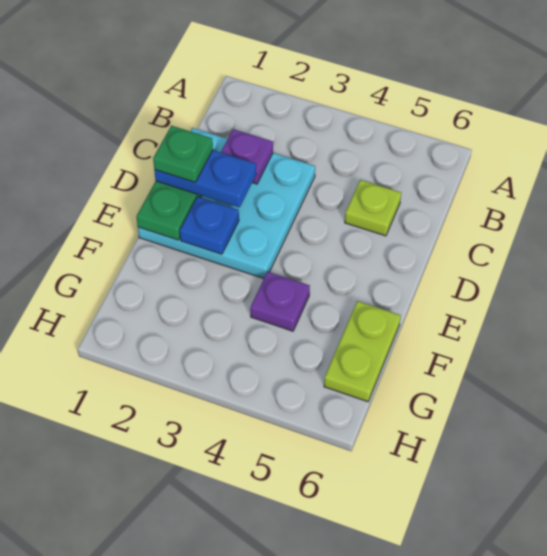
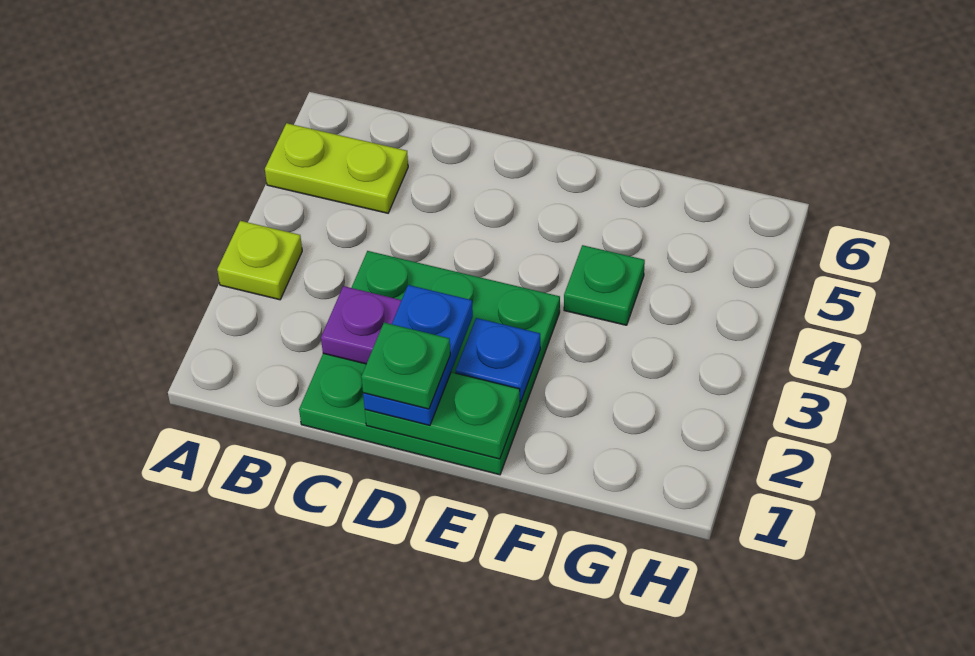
cyan 3x3 plate [138,128,315,279] -> green 3x3 plate [299,251,560,475]
lime 1x1 plate [345,180,401,236] -> lime 1x1 plate moved to [217,221,302,300]
purple 1x1 plate [250,272,310,331] -> green 1x1 plate [564,245,645,325]
lime 1x2 plate [324,301,401,402] -> lime 1x2 plate moved to [265,123,408,213]

